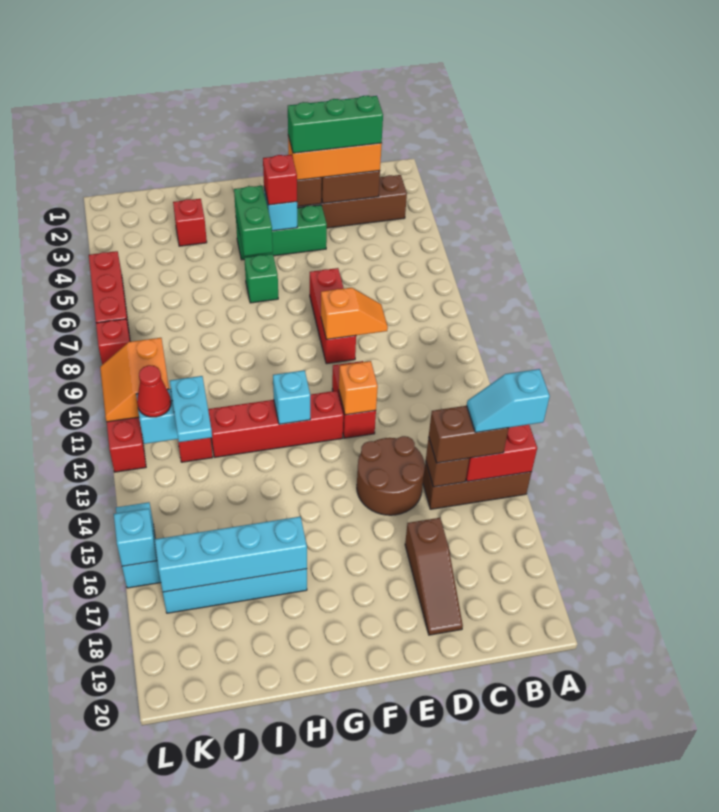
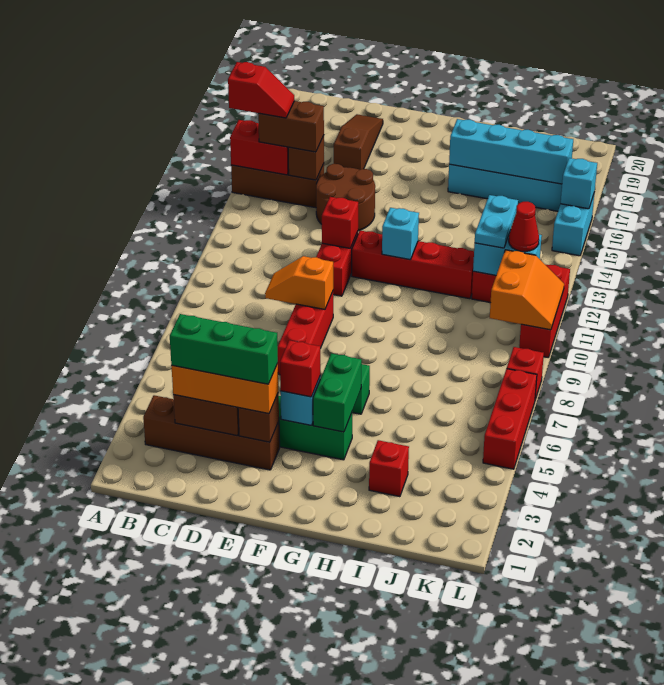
cyan 1x2 slope [467,369,550,433] -> red 1x2 slope [228,62,294,118]
orange 1x1 brick [339,361,378,415] -> red 1x1 brick [322,197,358,248]

